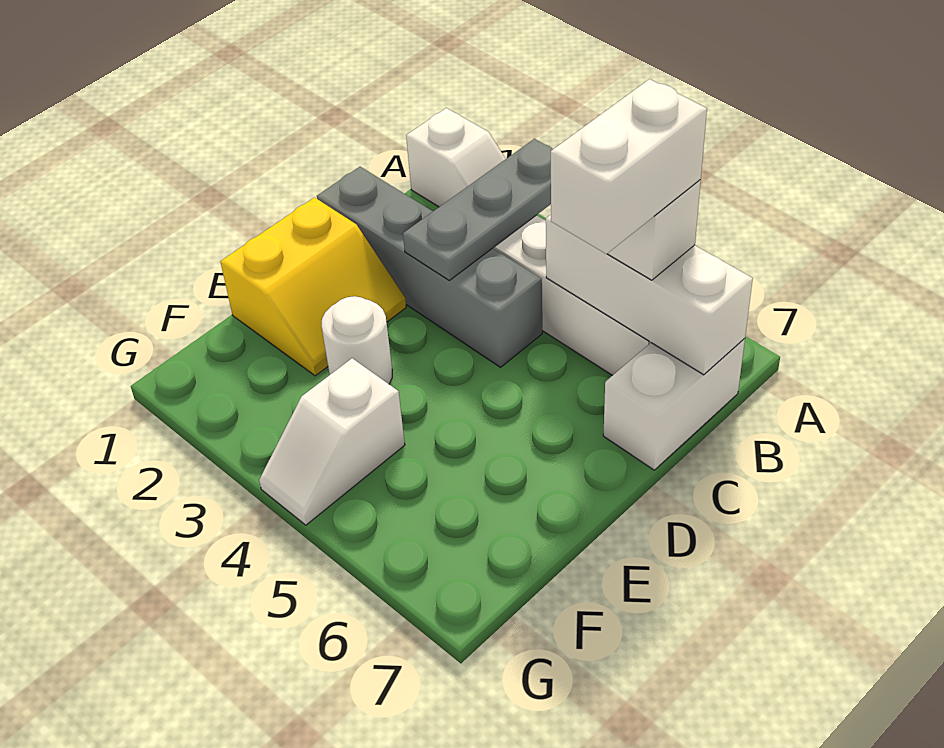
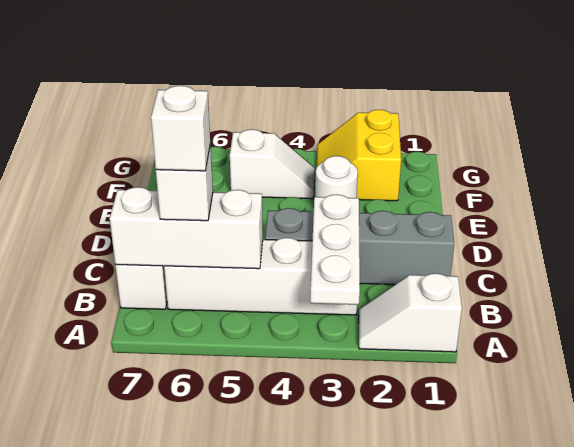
grey 1x3 plate [403,139,553,280] -> white 1x3 plate [310,194,360,305]
white 1x2 brick [551,79,707,254] -> white 1x1 brick [151,86,210,171]
yellow 2x2 slope [220,197,406,376] -> yellow 2x2 slope moved to [317,110,401,201]
white 1x2 slope [259,358,405,525] -> white 1x2 slope turned to [230,129,315,199]

